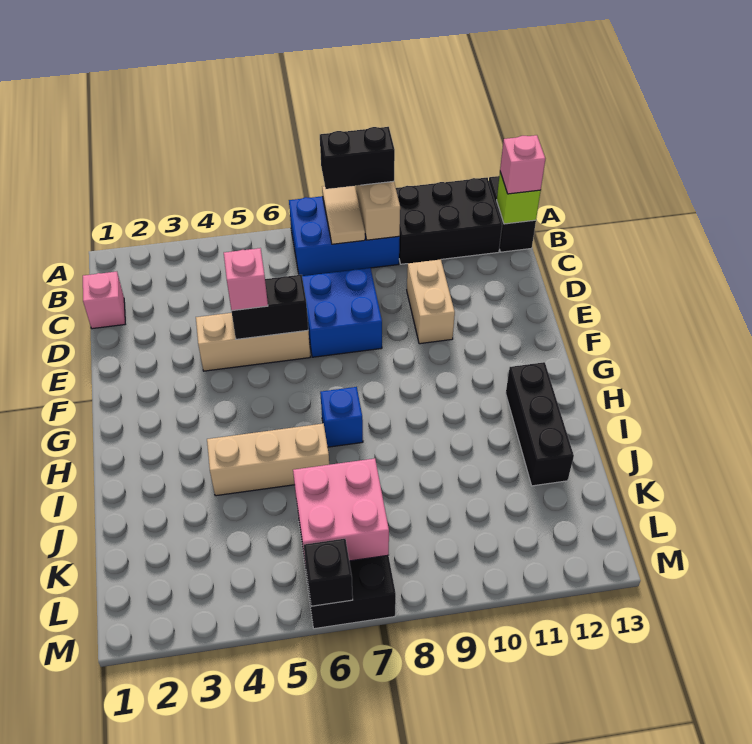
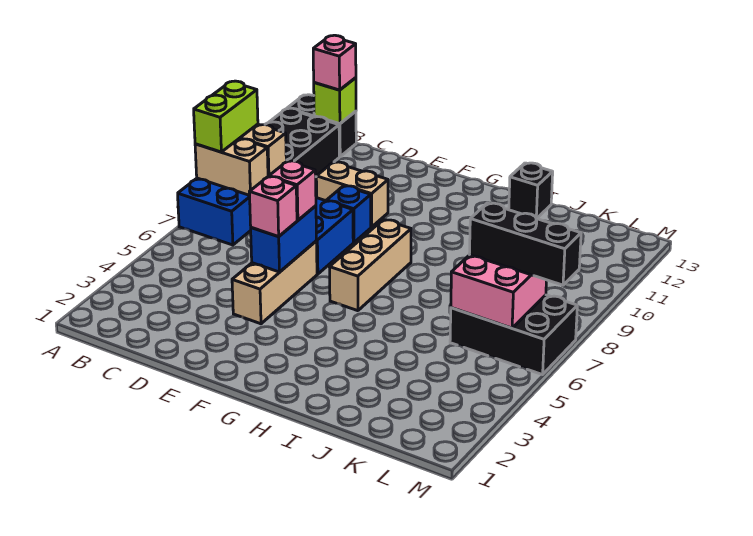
tan 1x2 tile [322,186,365,244] -> tan 1x2 brick [195,139,268,195]
black 1x2 brick [320,127,395,189] -> lime 1x2 brick [194,81,258,152]
pink 1x1 brick [83,272,125,329] -> pink 1x1 brick moved to [269,161,316,220]
black 1x2 brick [231,275,308,339] -> blue 1x2 brick [251,206,317,272]
blue 1x1 brick [320,387,363,447] -> blue 1x1 brick moved to [327,186,371,242]
black 1x3 brick [506,362,574,486] -> black 1x3 brick moved to [469,203,581,285]
tan 1x3 brick [207,424,329,496] -> tan 1x3 brick moved to [330,220,411,311]
black 1x1 brick [304,539,353,606] -> black 1x1 brick moved to [509,163,553,219]

